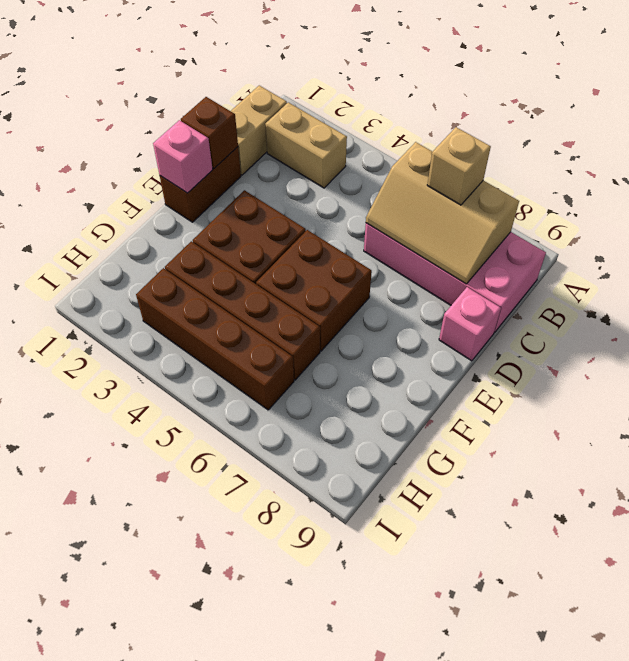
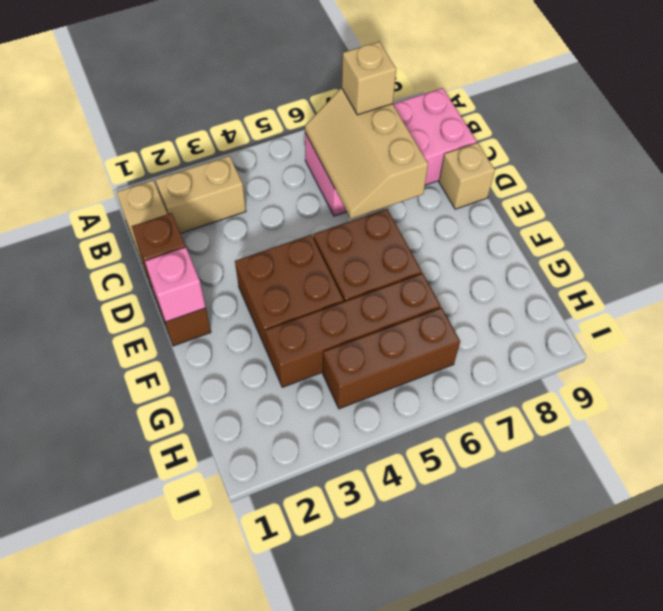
tan 2x3 slope [366,142,519,284] -> tan 2x3 slope turned to [305,88,428,219]
pink 1x1 brick [439,287,501,361] -> tan 1x1 brick [439,143,495,209]
brown 1x4 brick [136,268,294,410] -> brown 1x3 brick [323,308,460,409]

